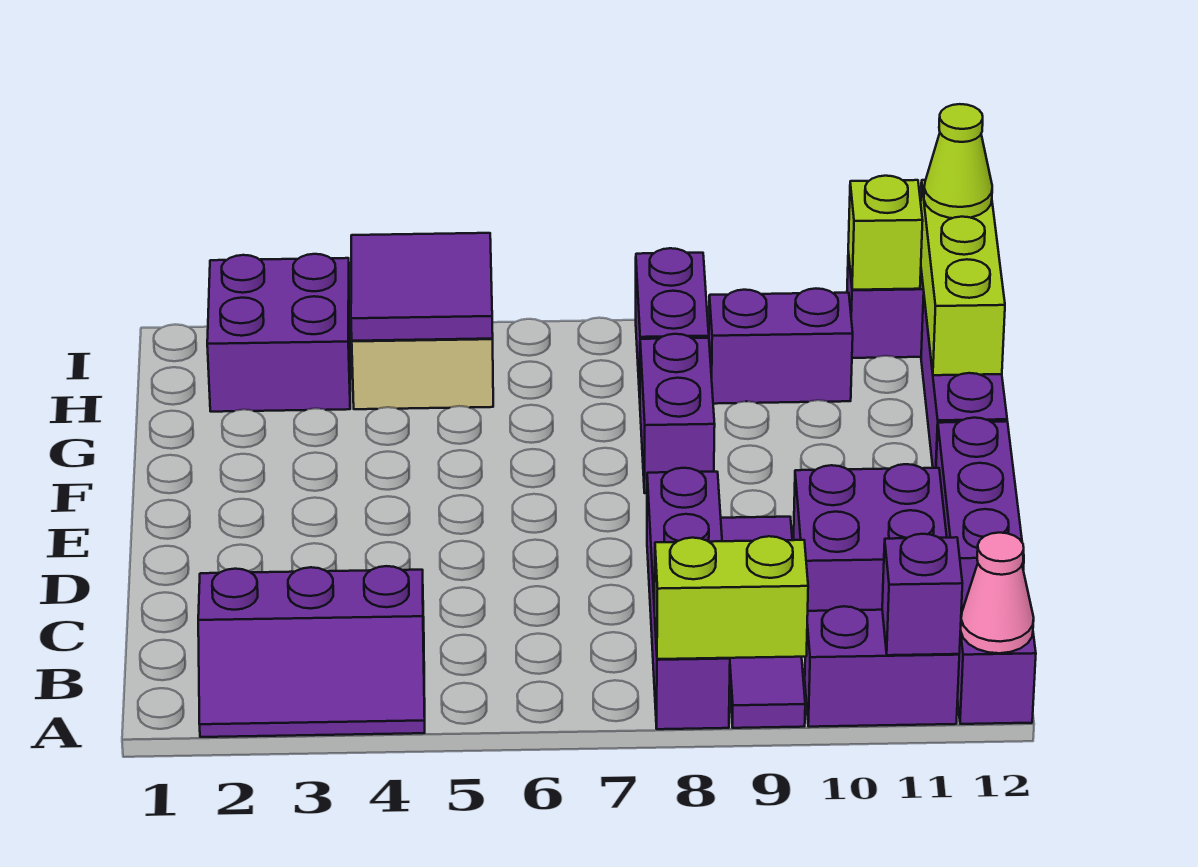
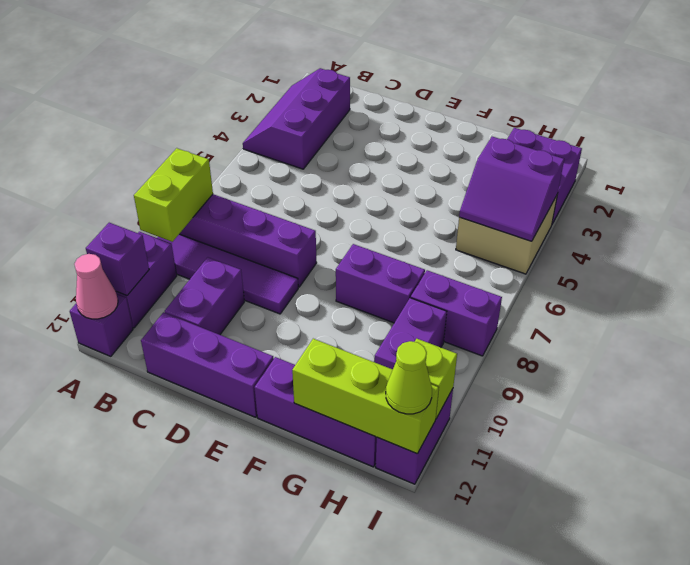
purple 2x2 brick [794,464,947,611] -> purple 1x2 brick [165,257,244,335]
purple 2x2 tile [351,233,493,341] -> purple 2x2 slope [459,137,564,241]

